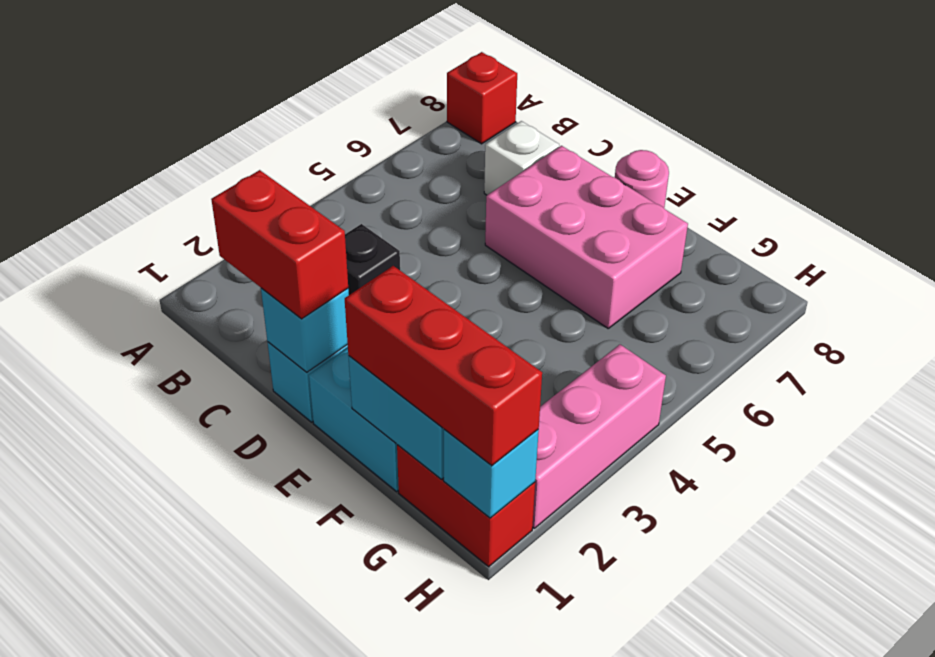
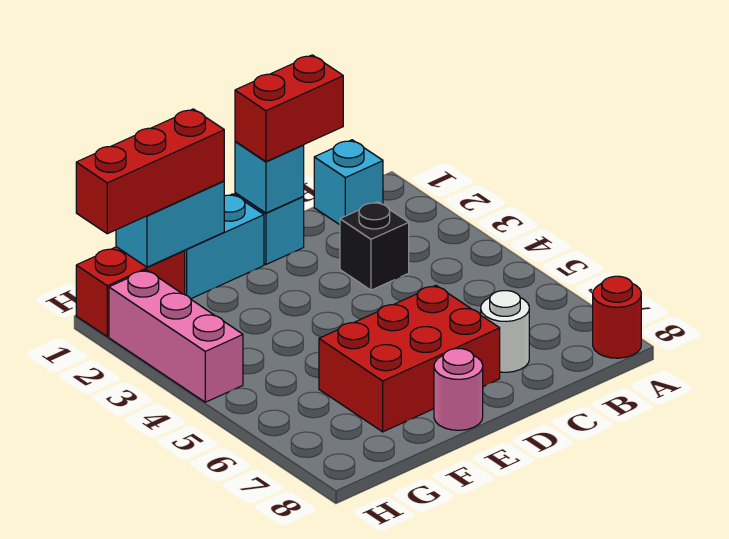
red 1x1 brick [447,52,517,144] -> red 1x1 round brick [593,276,641,358]
white 1x1 brick [484,121,559,195] -> white 1x1 round brick [481,291,529,372]
pink 2x3 brick [485,146,688,328] -> red 2x3 brick [319,285,500,432]
cyan 1x1 brick [444,429,539,518] -> cyan 1x1 brick moved to [314,140,383,225]

